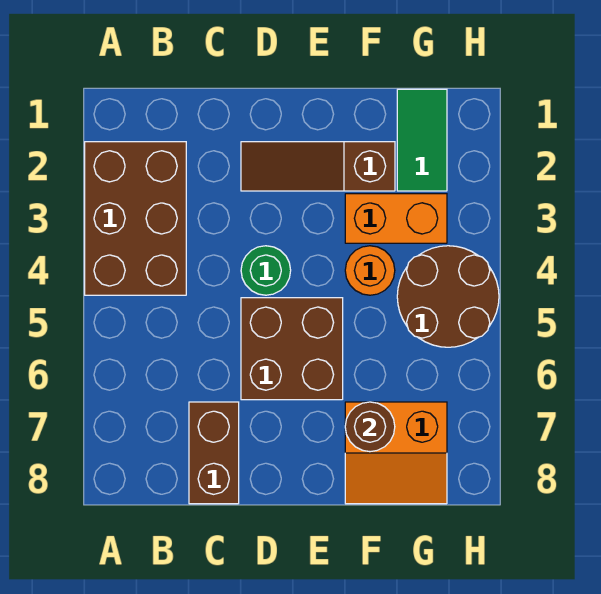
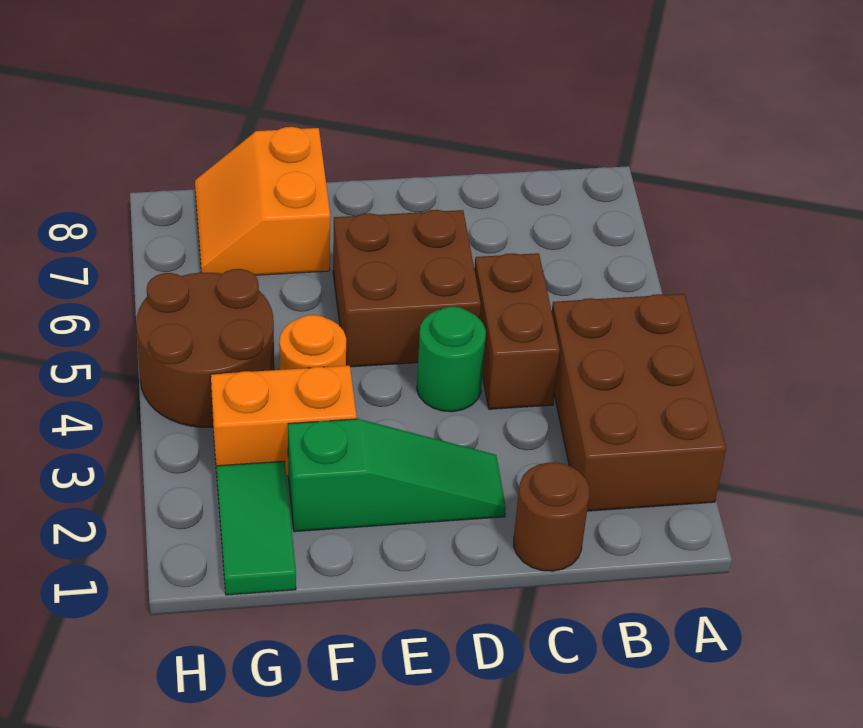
brown 1x2 brick [189,402,239,504] -> brown 1x2 brick moved to [474,253,560,409]
brown 1x3 slope [241,142,395,191] -> green 1x3 slope [288,419,506,532]
orange 2x2 slope [345,402,447,504] -> orange 2x2 slope turned to [195,127,330,275]
brown 1x1 round brick [345,402,395,452] -> brown 1x1 round brick moved to [514,462,589,571]

